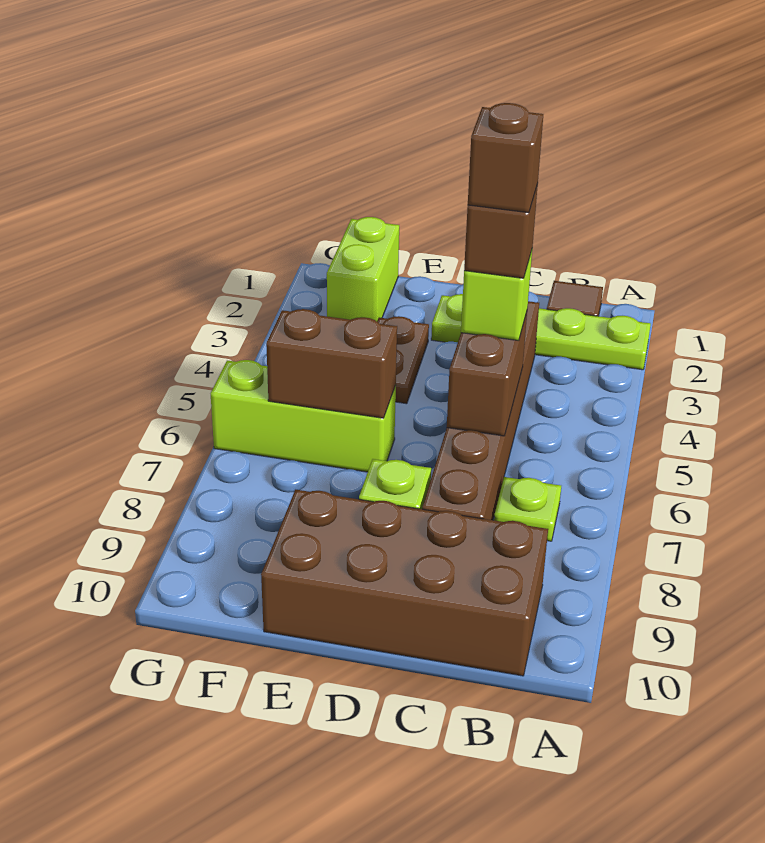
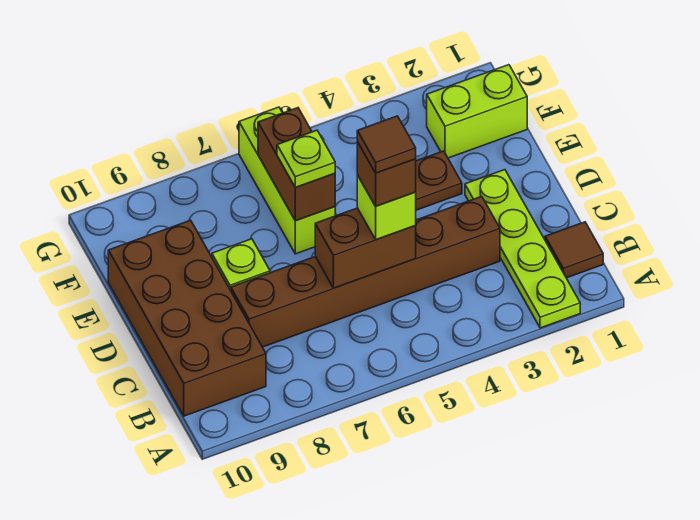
lime 1x1 plate [494,477,561,541] -> lime 1x1 plate moved to [277,130,335,187]
brown 1x1 brick [468,103,543,213] -> brown 1x1 tile [357,116,416,173]

